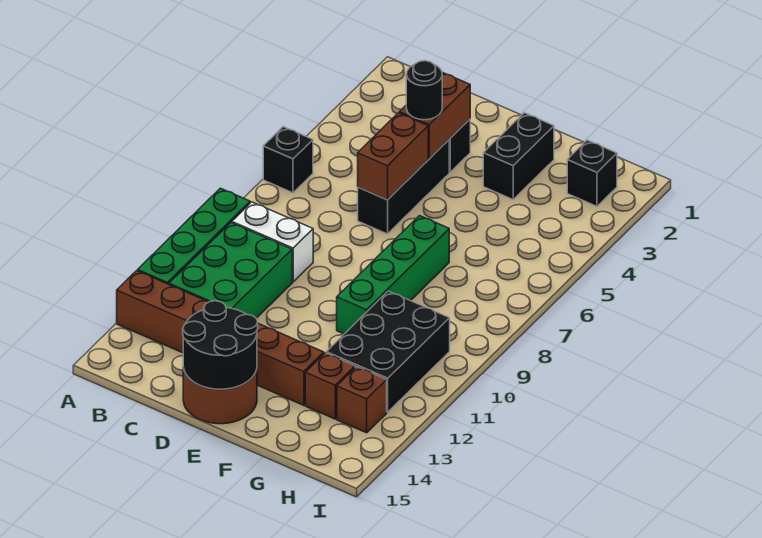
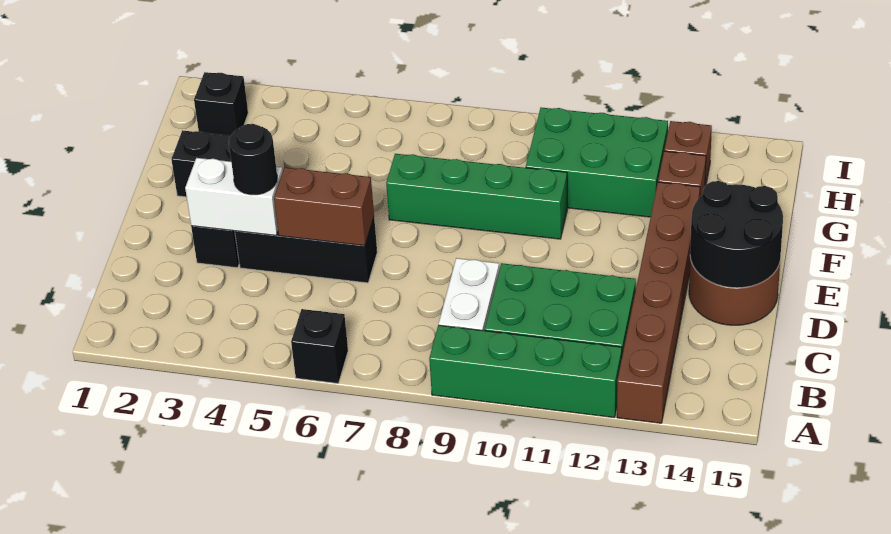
brown 1x2 brick [399,72,470,159] -> white 1x2 brick [185,158,283,235]
black 2x3 brick [326,291,450,412] -> green 2x3 brick [526,108,668,217]

